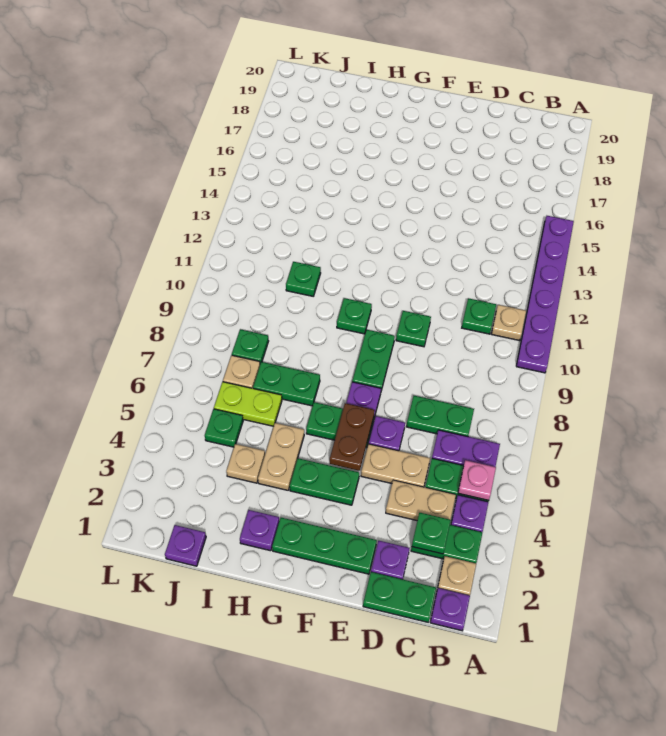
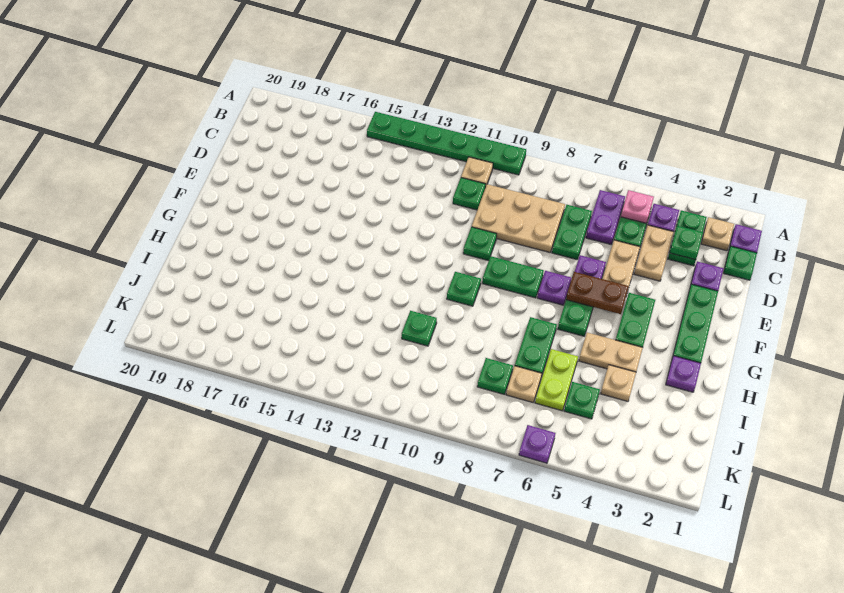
purple 1x6 plate [516,216,574,373] -> green 1x6 plate [367,112,526,175]
green 1x2 plate [363,572,436,622] -> green 1x1 plate [723,246,757,280]
none -> tan 2x3 plate [472,184,565,252]
purple 1x1 plate [165,525,206,566] -> purple 1x1 plate moved to [519,425,555,463]

